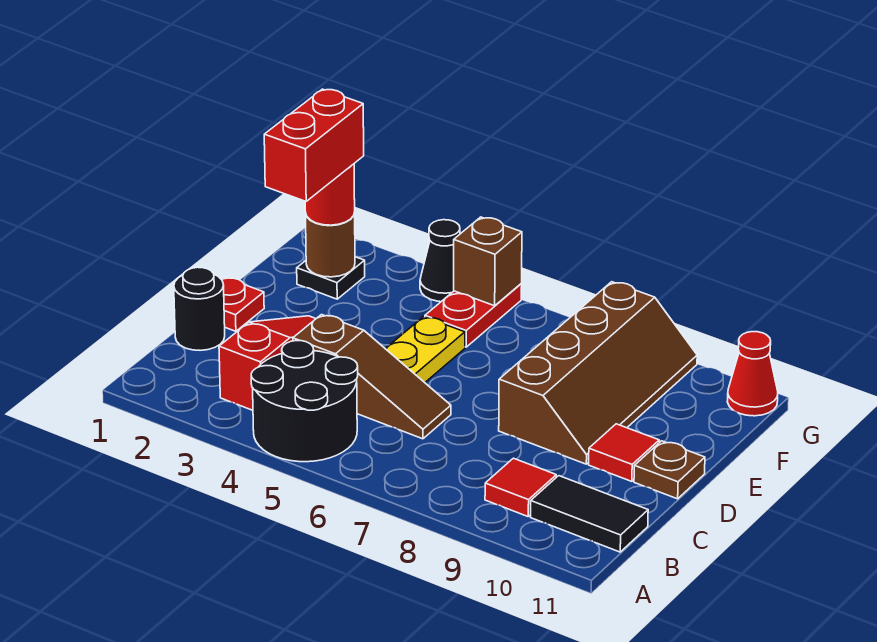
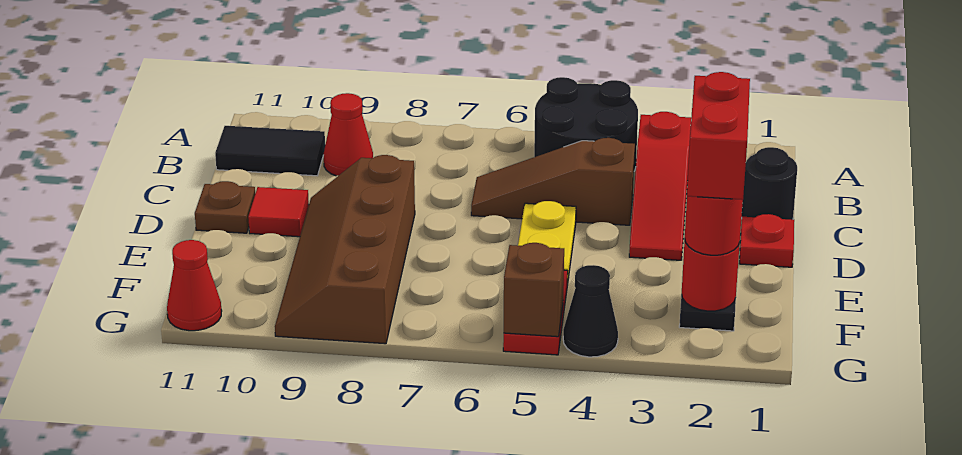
red 1x1 tile [485,458,556,516] -> red 1x1 cone [324,93,373,176]
brown 1x1 round brick [306,213,355,277] -> red 1x1 round brick [682,241,740,311]

